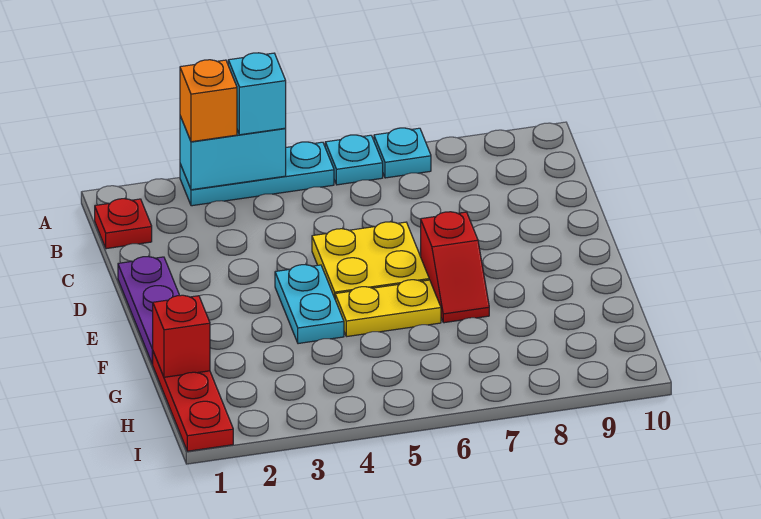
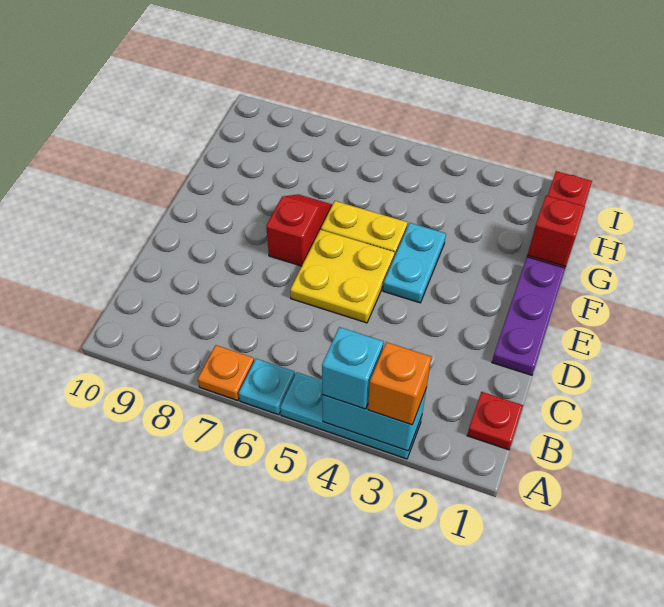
cyan 1x1 plate [374,128,431,178] -> orange 1x1 plate [198,345,254,401]

